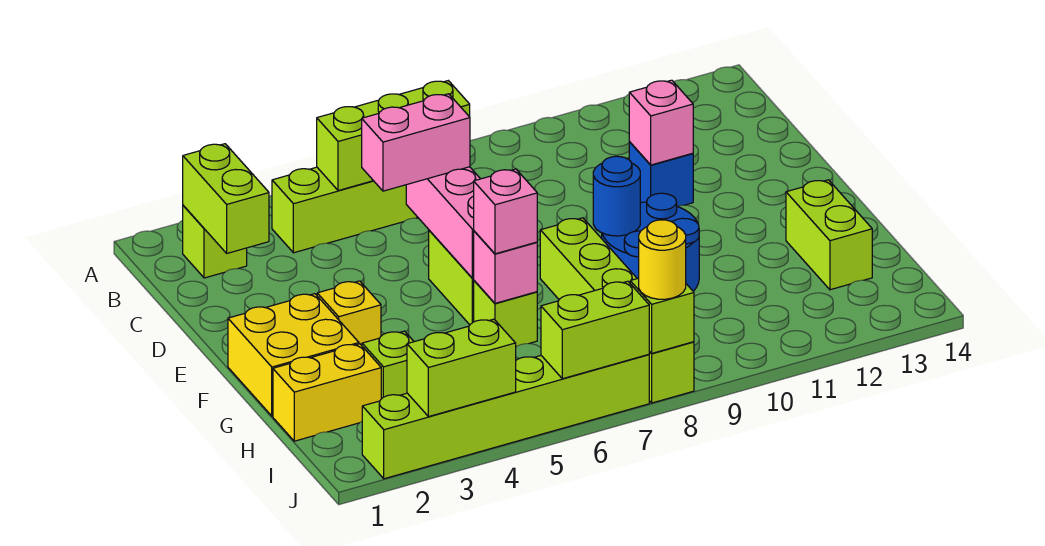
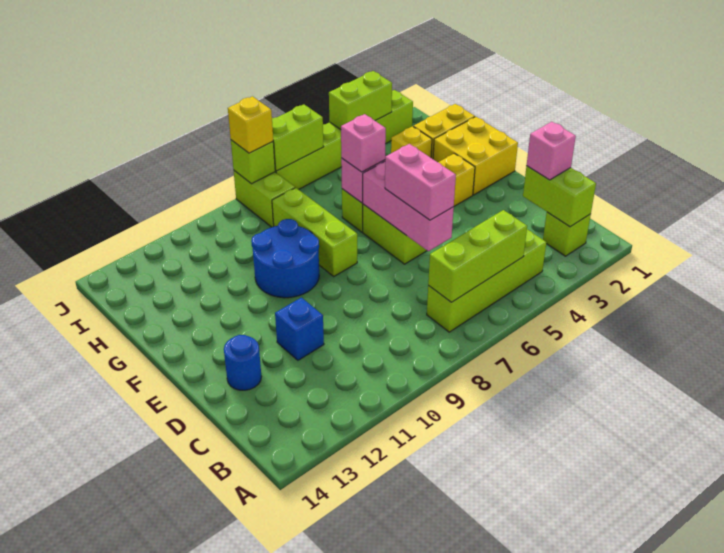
pink 1x2 brick [362,94,470,191] -> pink 1x2 brick turned to [385,144,456,220]
pink 1x1 brick [629,80,693,165] -> pink 1x1 brick moved to [527,122,576,180]
blue 1x1 round brick [593,156,640,236] -> blue 1x1 round brick moved to [224,335,261,390]
lime 1x2 brick [786,180,872,290] -> none
lime 1x1 brick [362,331,414,399] -> yellow 1x1 brick [391,126,432,158]
yellow 1x1 round brick [639,220,686,299] -> yellow 1x1 brick [228,96,273,153]

